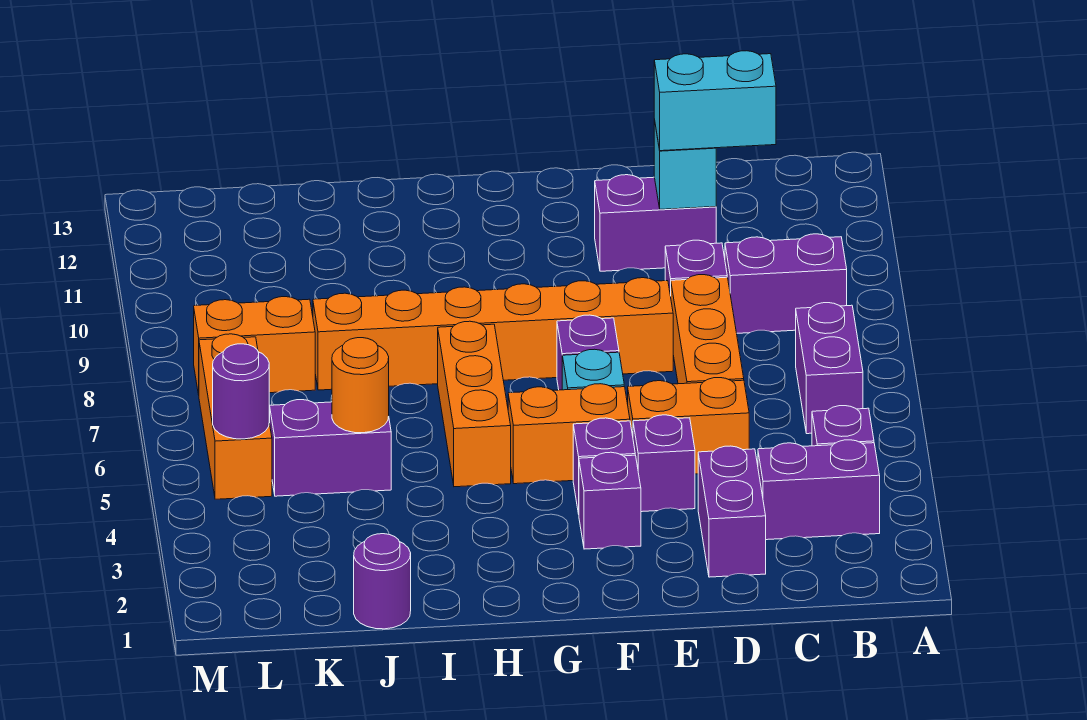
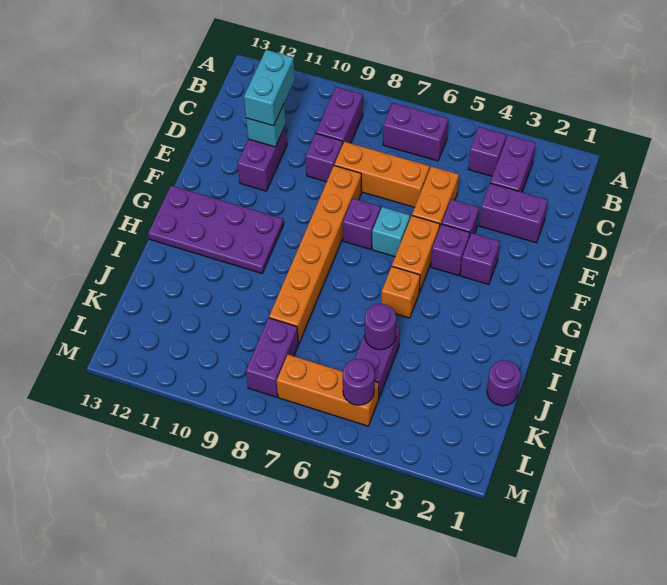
none -> purple 2x4 plate [148,186,284,273]
orange 1x3 brick [438,321,511,487] -> orange 1x1 brick [381,267,420,318]
orange 1x1 round brick [332,338,389,433] -> purple 1x1 round brick [365,304,396,350]
orange 1x2 brick [194,297,315,395] -> purple 1x2 brick [246,318,299,397]

